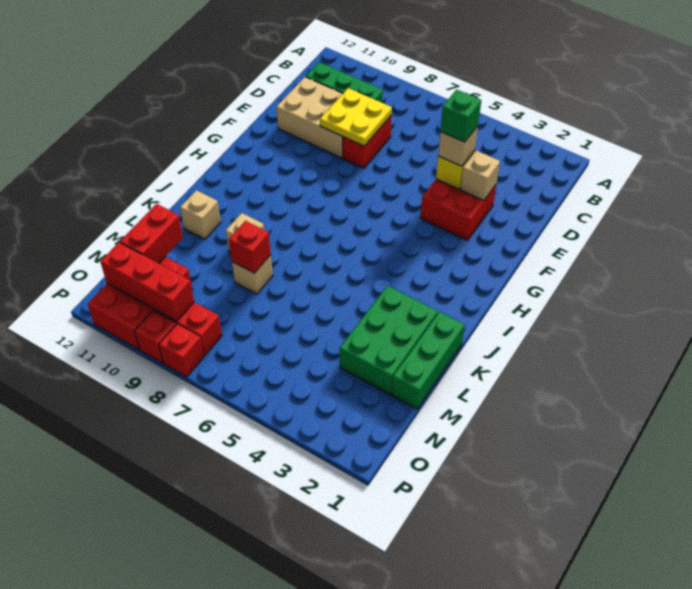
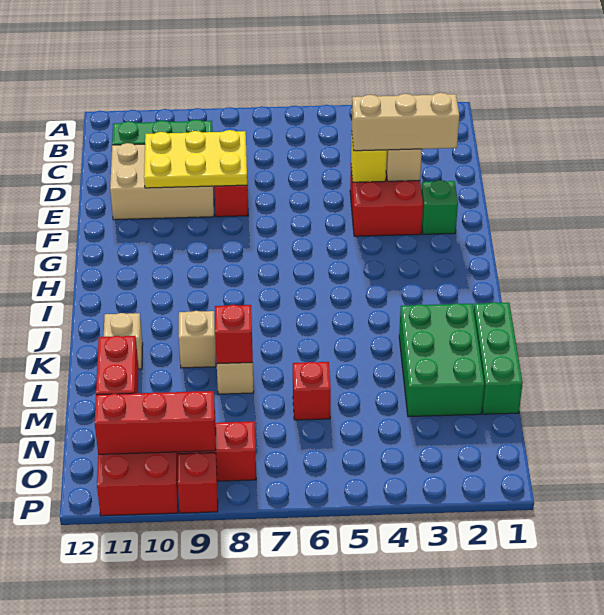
yellow 2x2 plate [320,88,392,146] -> yellow 2x3 plate [144,130,247,188]
tan 1x1 brick [438,126,478,166] -> tan 1x3 brick [352,93,459,151]
green 1x1 brick [440,90,481,142] -> green 1x1 brick moved to [421,180,458,234]
red 1x1 brick [159,324,204,377] -> red 1x1 brick moved to [293,362,331,420]

